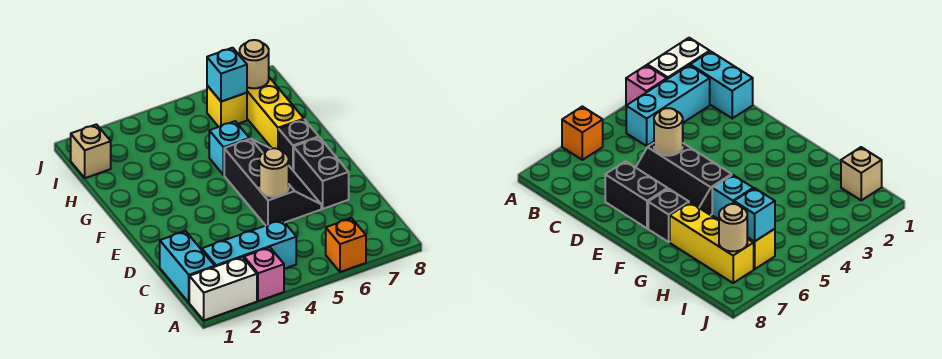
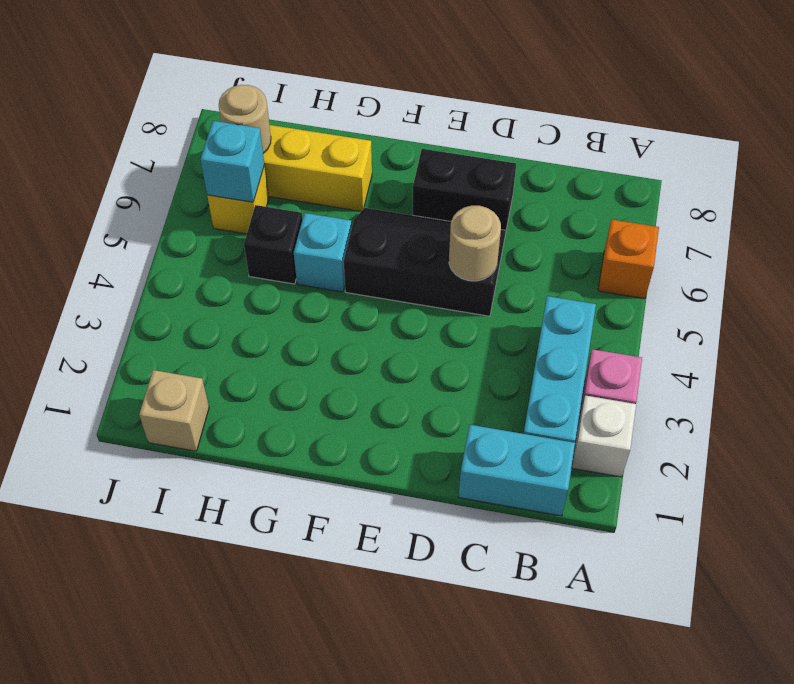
white 1x2 brick [189,257,257,320] -> white 1x1 brick [572,395,636,477]
black 1x1 brick [279,120,319,171] -> black 1x1 brick moved to [244,205,303,284]

